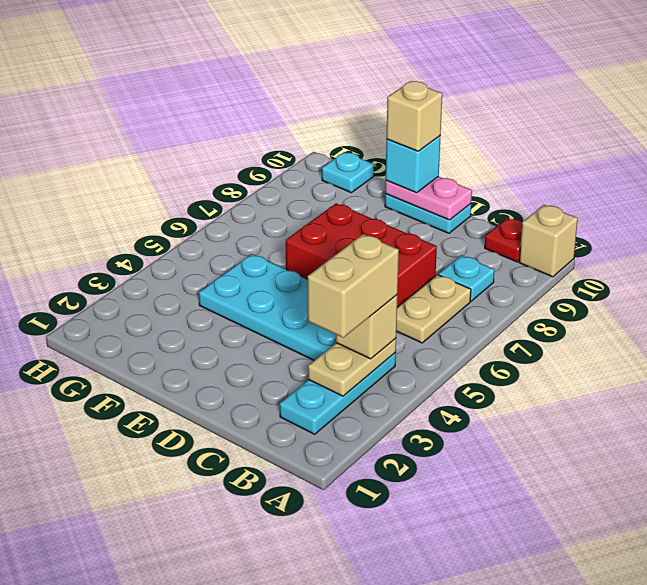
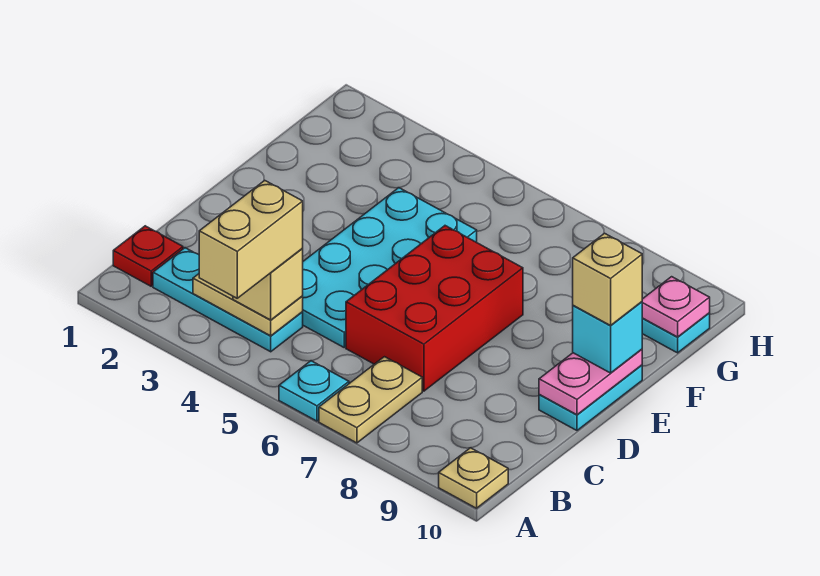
tan 1x1 brick [519,205,578,277] -> tan 1x1 plate [439,448,508,508]
tan 1x2 brick [308,234,399,338] -> tan 1x2 brick turned to [199,180,303,298]
tan 1x2 plate [396,275,471,343] -> tan 1x2 plate turned to [319,357,422,443]
cyan 1x1 plate [438,255,494,301] -> cyan 1x1 plate moved to [279,361,349,421]
red 1x1 plate [485,218,522,262] -> red 1x1 plate moved to [113,226,183,286]
none -> pink 1x1 plate [642,277,710,337]

